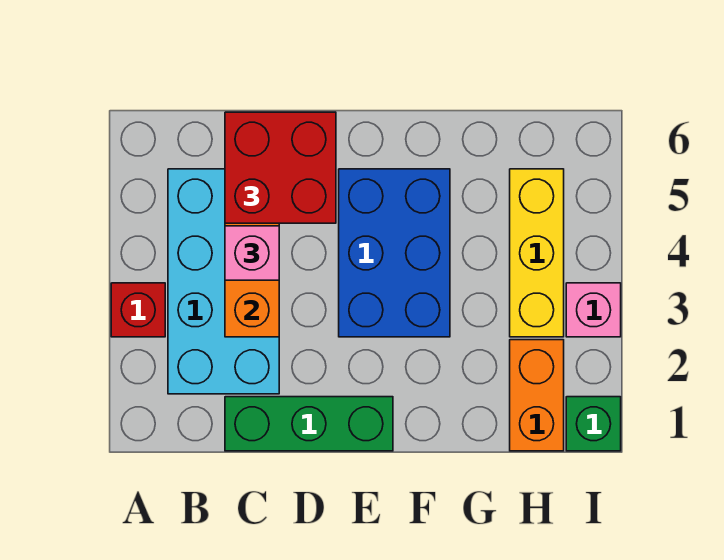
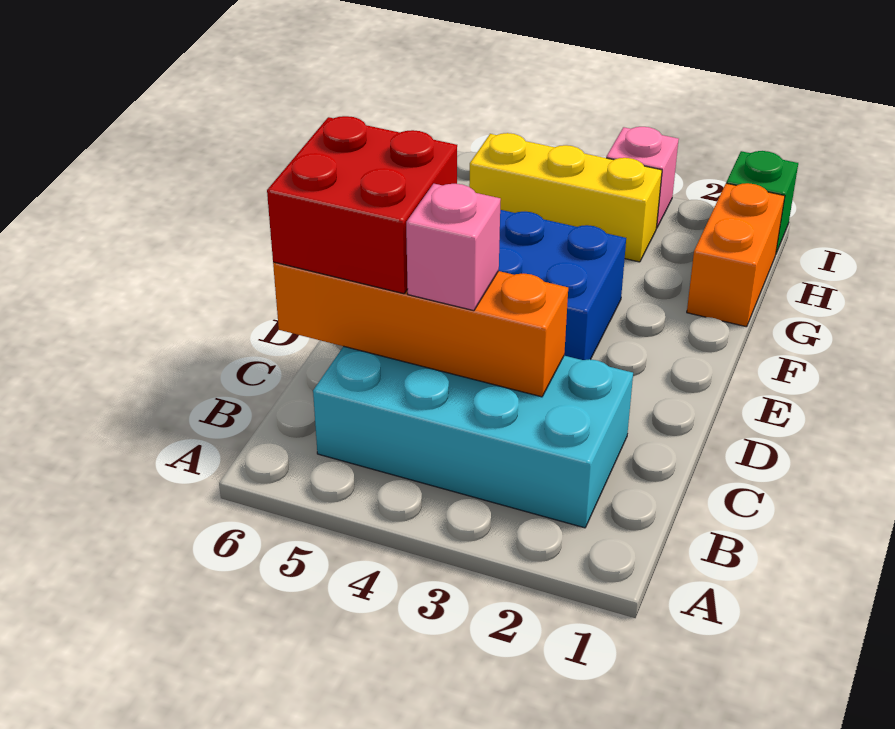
red 1x1 brick [111,283,165,337] -> none
green 1x3 brick [225,397,393,451] -> none
orange 1x2 brick [510,340,564,451] -> orange 1x2 brick turned to [687,183,785,327]

